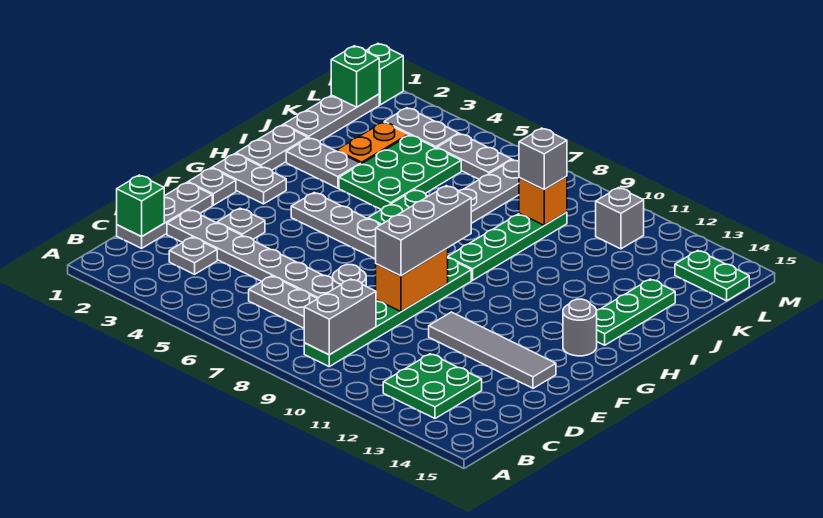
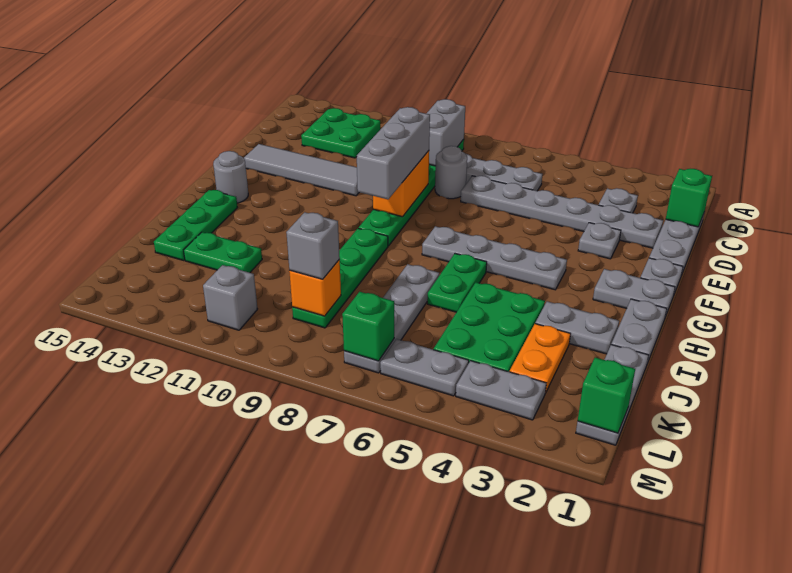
green 1x2 plate [675,251,749,301] -> green 1x2 plate moved to [184,232,262,273]
green 1x1 brick [366,44,403,105] -> green 1x1 brick moved to [342,292,394,361]

